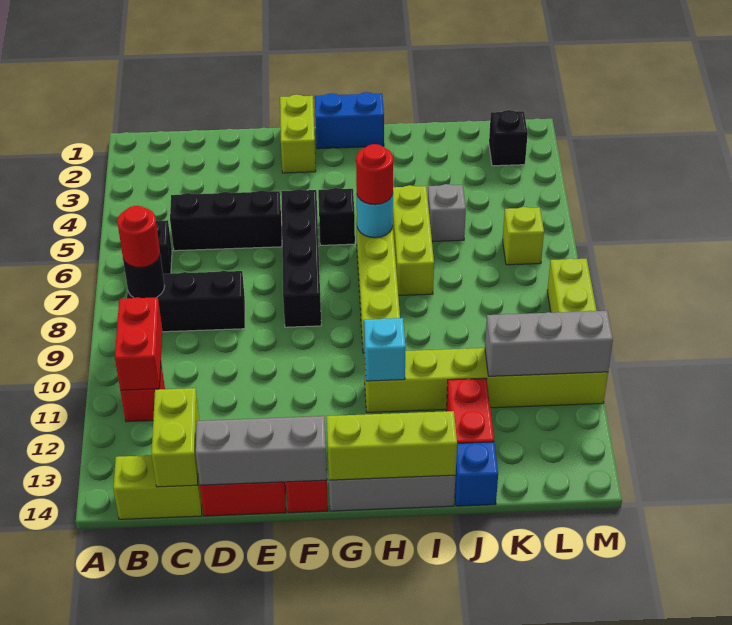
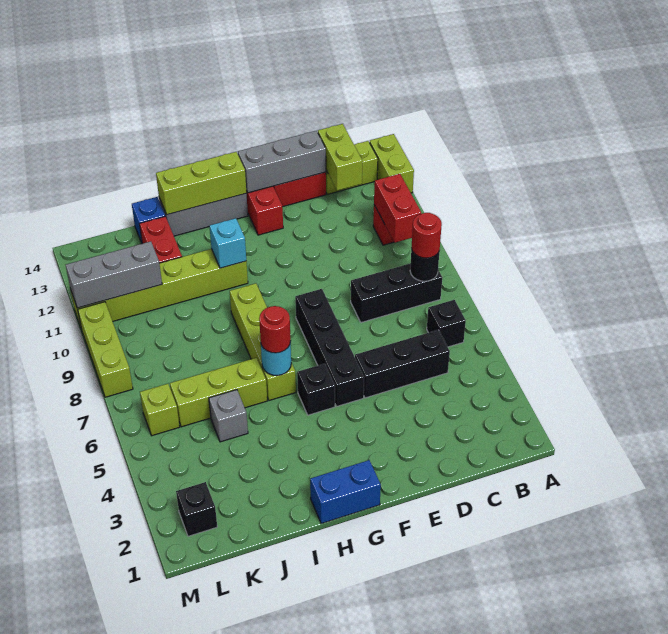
lime 1x2 brick [280,95,316,173] -> lime 1x2 brick moved to [370,134,414,193]
lime 1x3 brick [393,185,434,295] -> lime 1x3 brick turned to [170,358,267,427]

